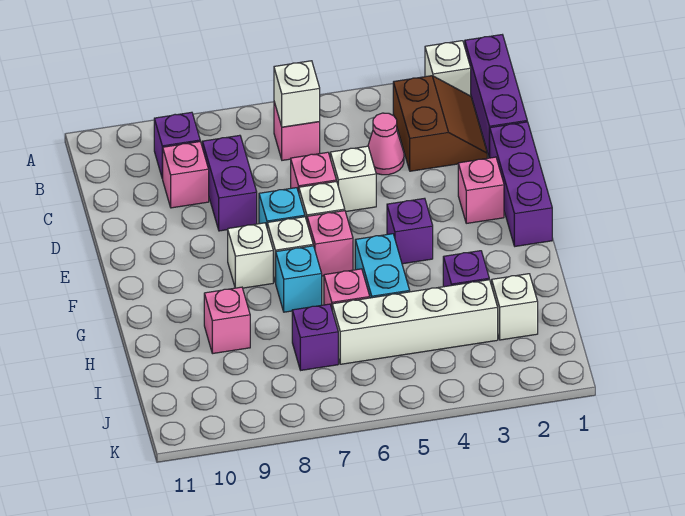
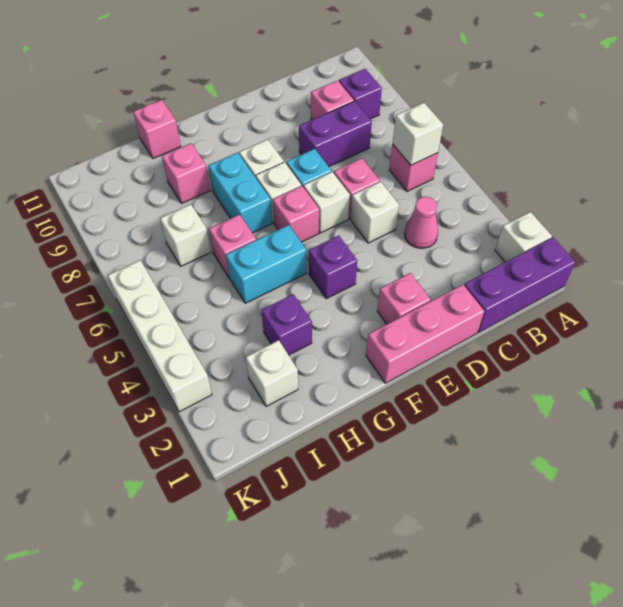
brown 2x2 slope [393,76,487,171] -> none
purple 1x3 brick [490,122,552,246] -> pink 1x3 brick [366,285,484,383]
cyan 1x1 brick [276,246,322,312] -> cyan 1x2 brick [208,153,272,233]
none -> pink 1x1 brick [133,100,181,158]
white 1x4 brick [332,280,498,364] -> white 1x4 brick moved to [108,260,212,412]
purple 1x1 brick [292,304,338,370] -> white 1x1 brick [160,204,211,266]

